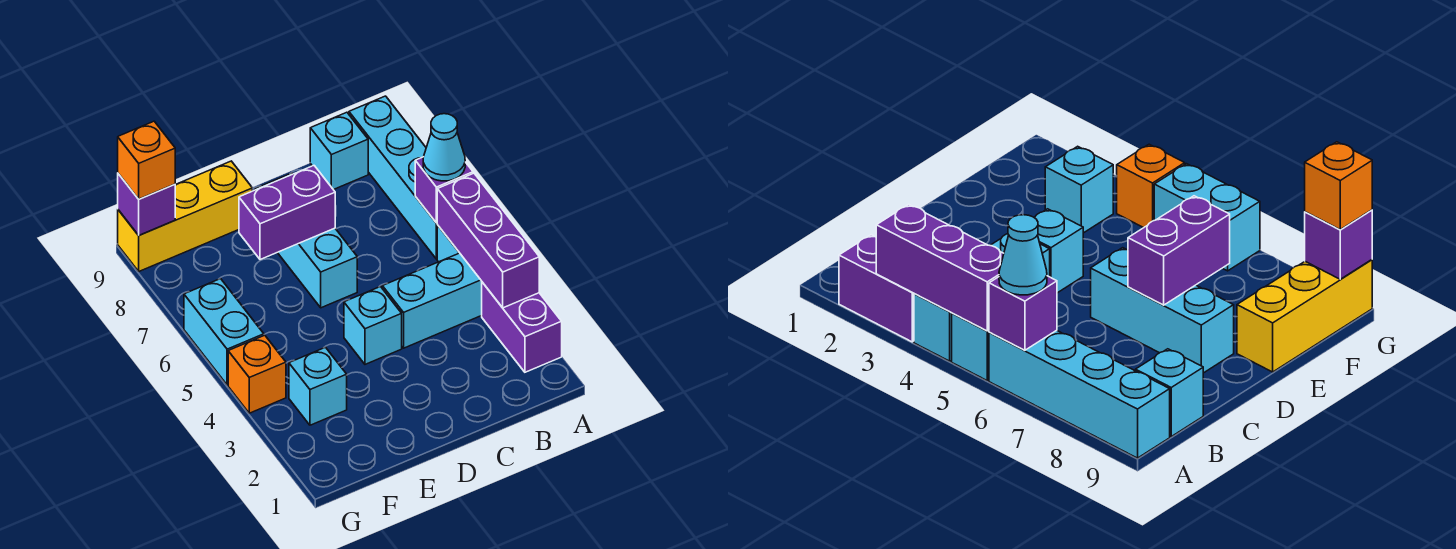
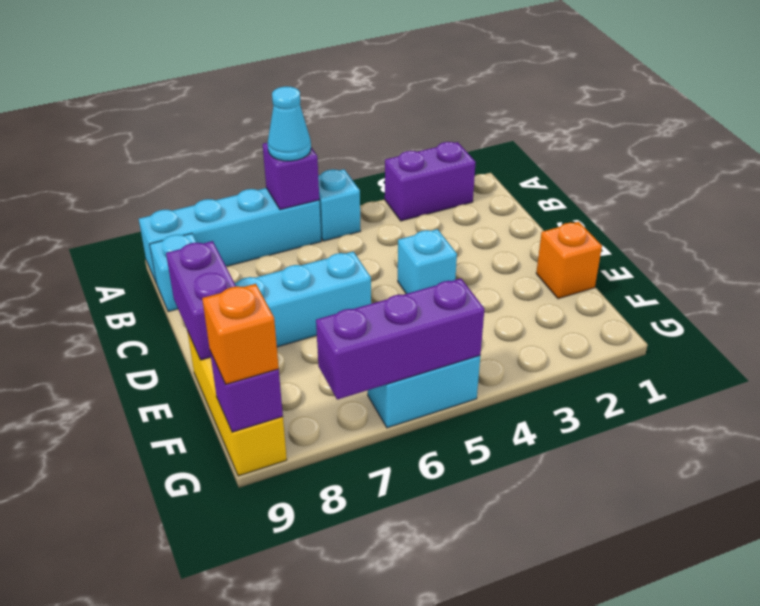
purple 1x3 brick [437,173,539,308] -> purple 1x3 brick moved to [316,279,484,400]
cyan 1x3 brick [382,253,482,348] -> none
purple 1x2 brick [239,166,335,260] -> purple 1x2 brick moved to [166,241,236,360]
cyan 1x1 brick [289,347,347,425] -> none
orange 1x1 brick [228,335,286,413] -> orange 1x1 brick moved to [536,222,602,299]

